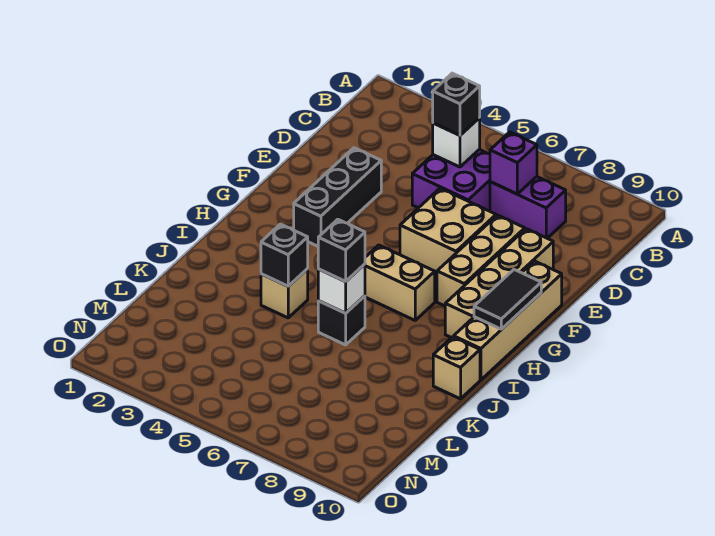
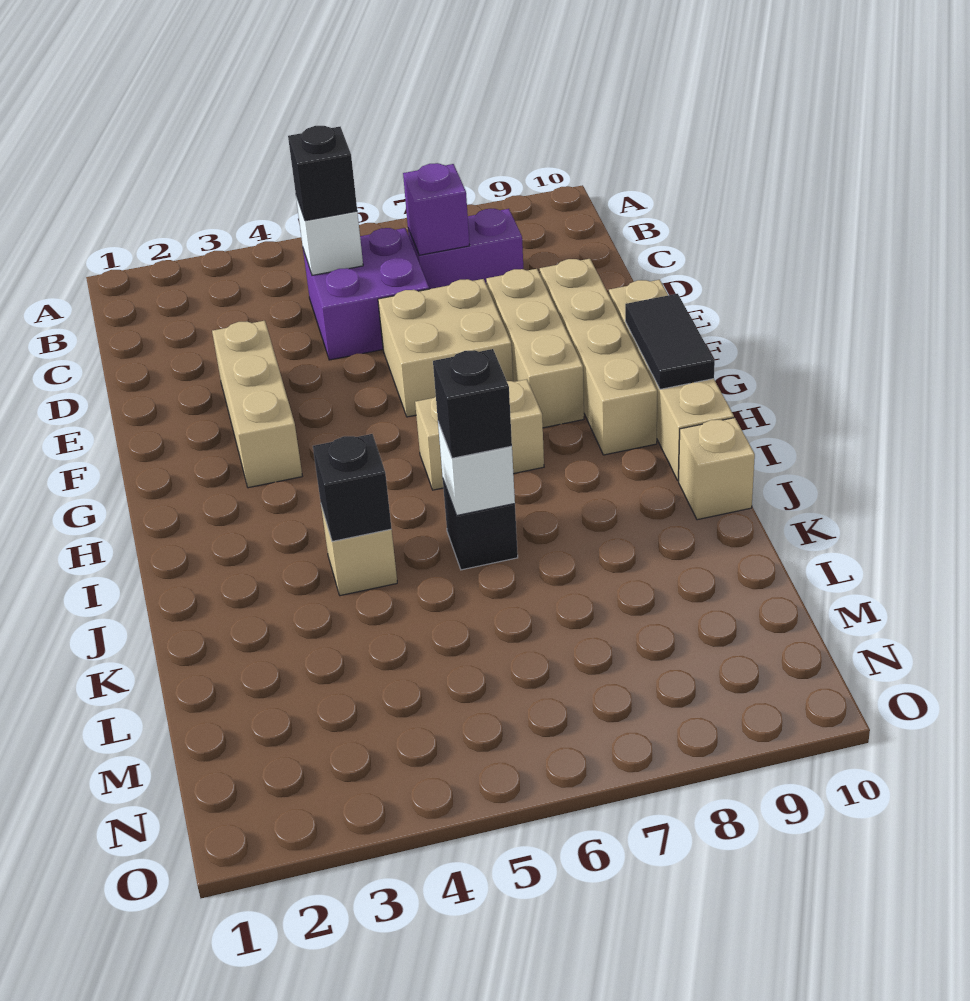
black 1x3 brick [294,148,381,246] -> tan 1x3 brick [212,321,302,488]

